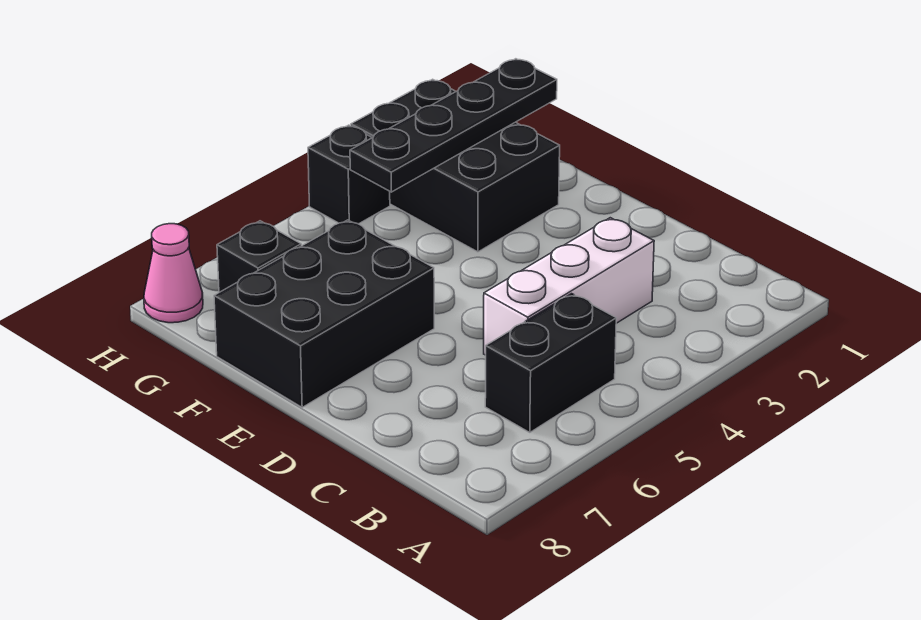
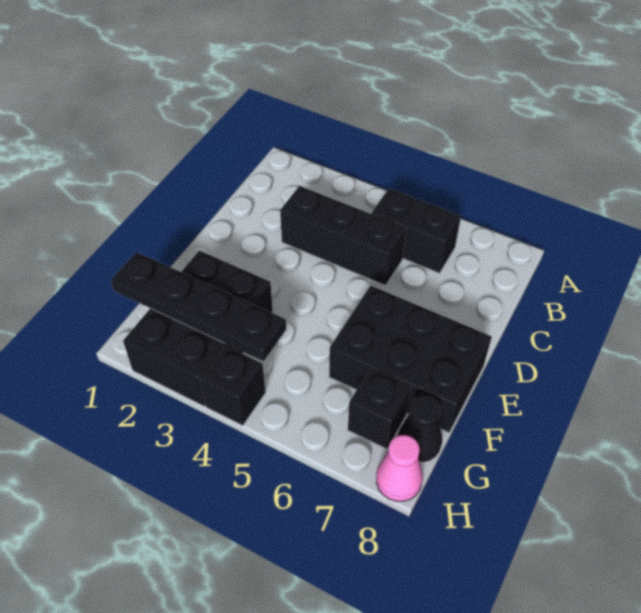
white 1x3 brick [484,218,654,355] -> black 1x3 brick [280,186,406,286]
none -> black 1x1 cone [398,397,442,463]

